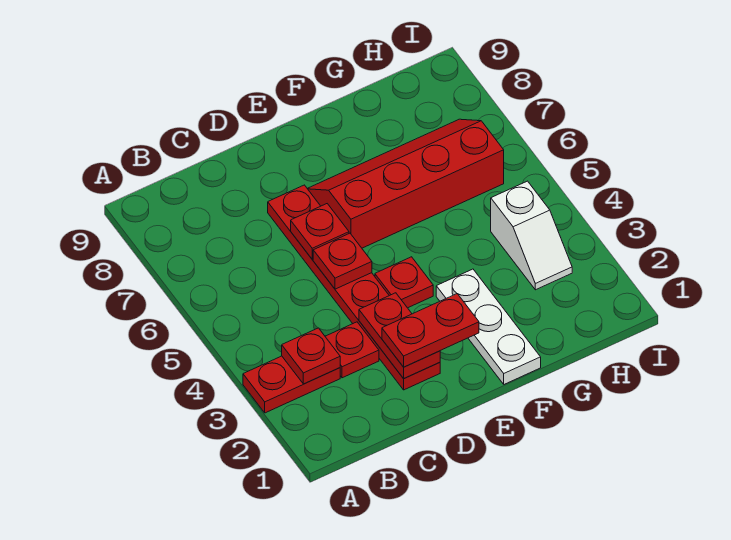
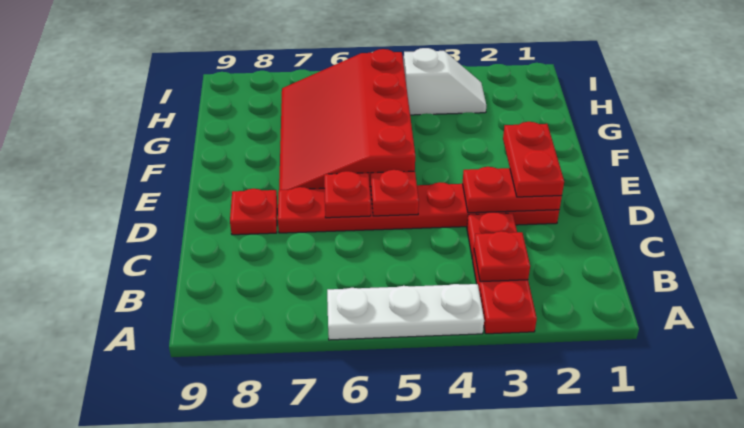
red 1x1 plate [375,257,433,308] -> red 1x1 plate moved to [230,189,277,235]
red 2x4 slope [307,119,504,248] -> red 3x4 slope [279,49,415,190]
white 1x3 plate [436,269,541,384] -> white 1x3 plate moved to [327,284,484,340]

